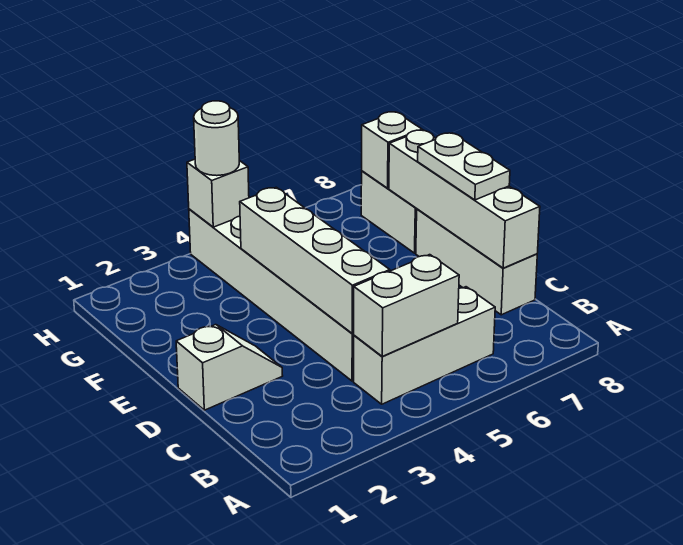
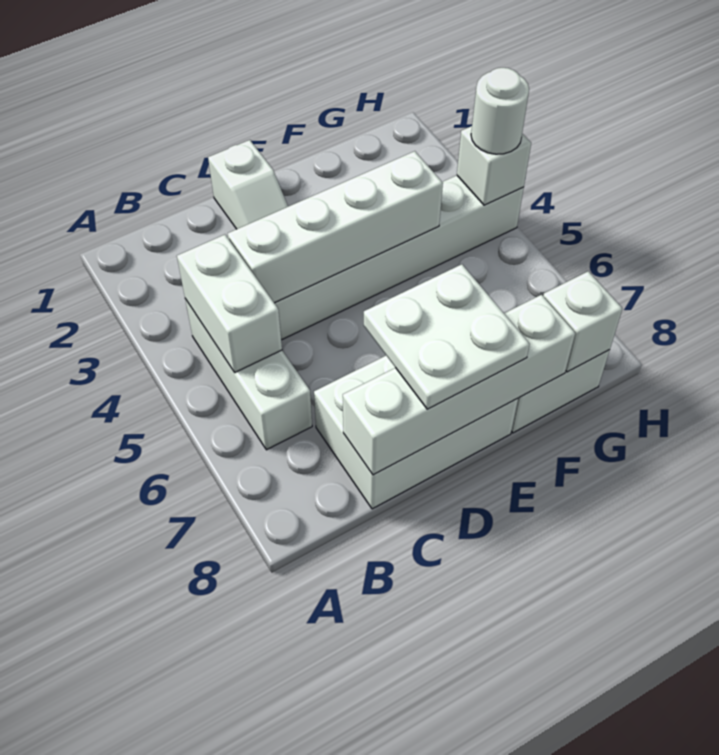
white 1x3 brick [416,209,537,315] -> white 2x3 brick [314,356,518,509]
white 1x2 plate [418,133,510,200] -> white 2x2 plate [364,264,530,409]

